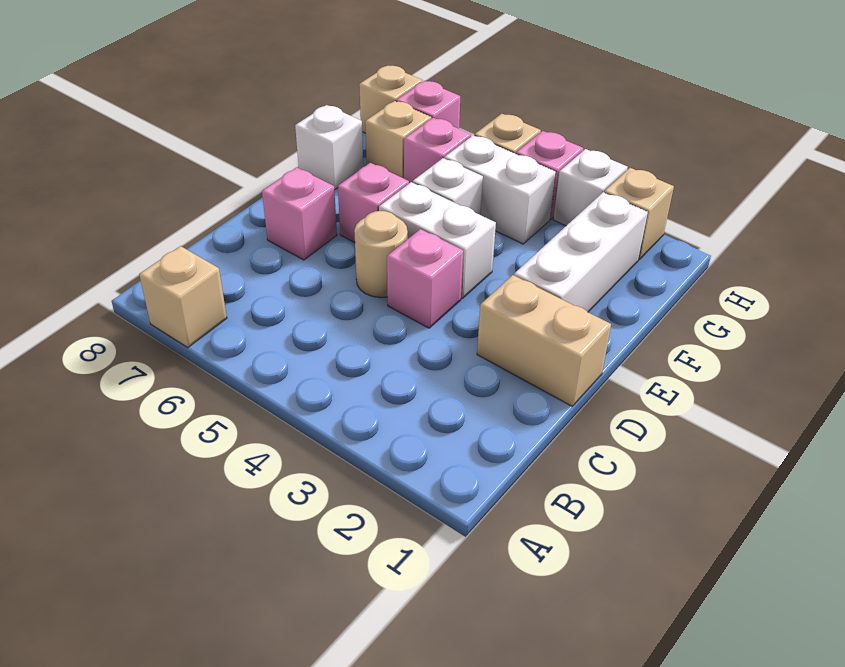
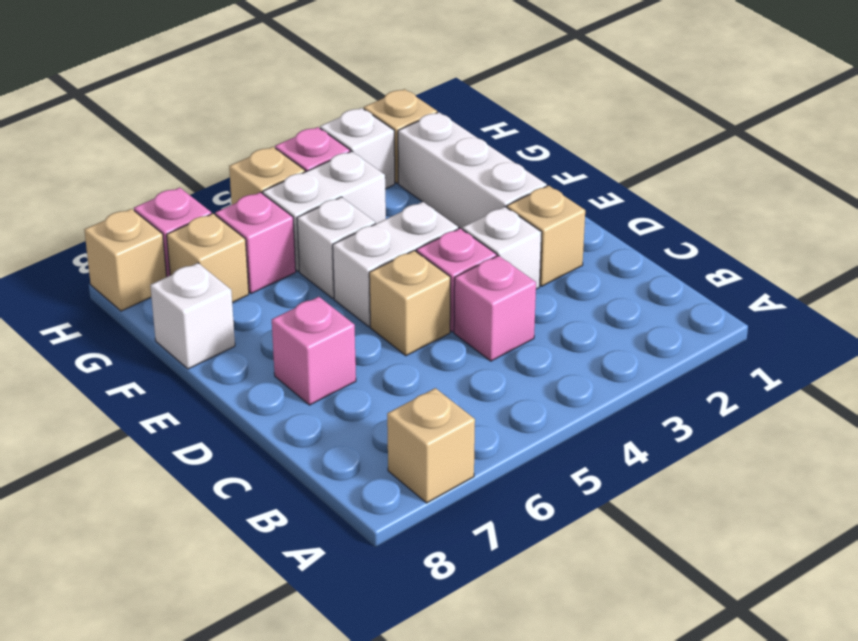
tan 1x2 brick [477,275,611,406] -> tan 1x1 brick [507,186,585,286]
none -> white 1x1 brick [462,207,542,289]
tan 1x1 round brick [354,211,408,298] -> tan 1x1 brick [369,251,450,356]
pink 1x1 brick [338,163,409,242] -> pink 1x1 brick moved to [454,255,536,361]

